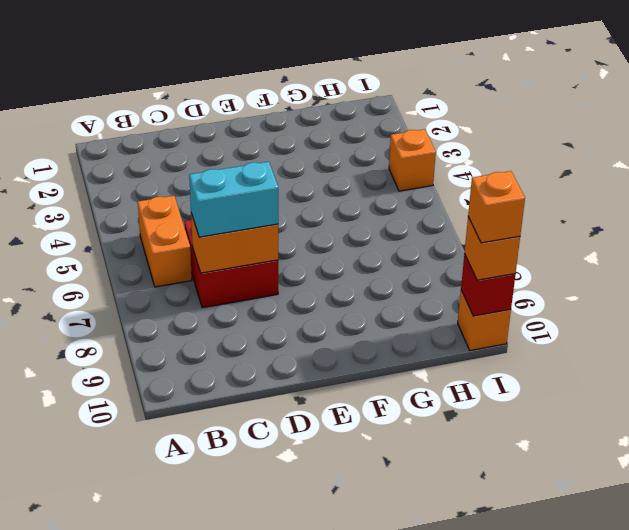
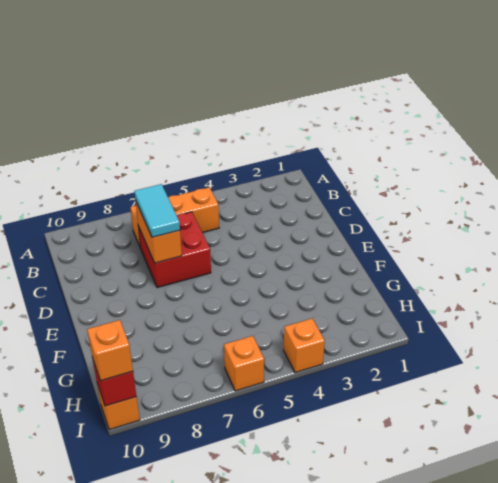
orange 1x2 brick [138,196,192,287] -> orange 1x3 brick [130,187,219,248]
cyan 1x2 brick [189,162,278,237] -> cyan 1x2 tile [134,184,180,237]
orange 1x1 brick [468,171,525,243] -> orange 1x1 brick moved to [224,336,264,391]

